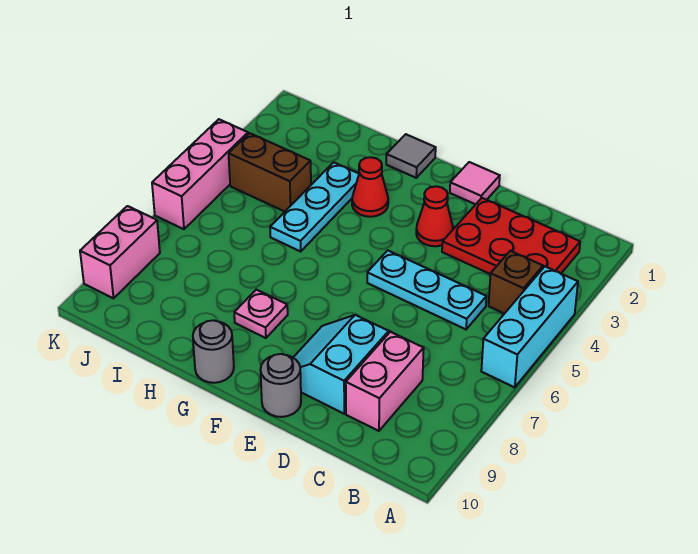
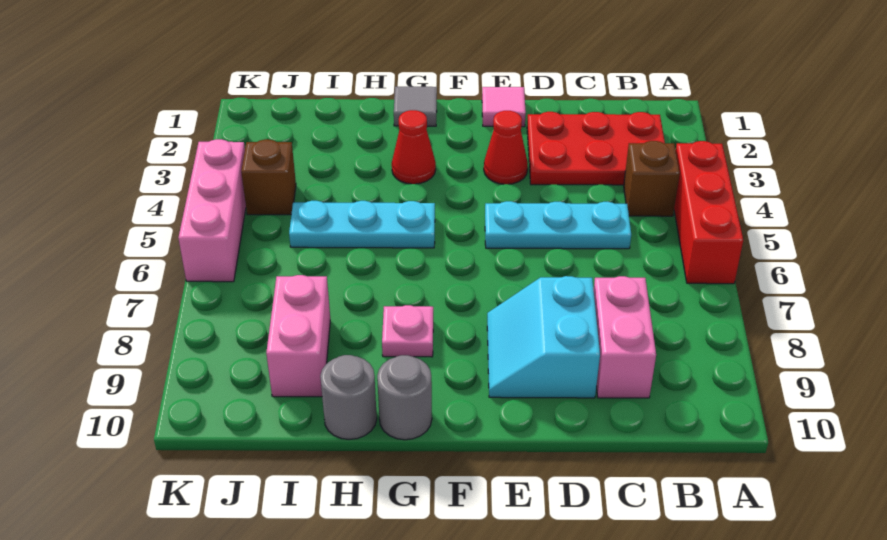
cyan 1x3 brick [481,267,578,387] -> red 1x3 brick [674,141,743,284]
grey 1x1 round brick [261,354,301,417] -> grey 1x1 round brick moved to [320,355,377,439]
cyan 1x3 plate [270,162,359,251] -> cyan 1x3 plate turned to [289,201,435,248]
brown 1x2 brick [229,133,311,212] -> brown 1x1 brick [241,139,296,215]
pink 1x2 brick [80,206,160,298] -> pink 1x2 brick moved to [266,275,330,397]

